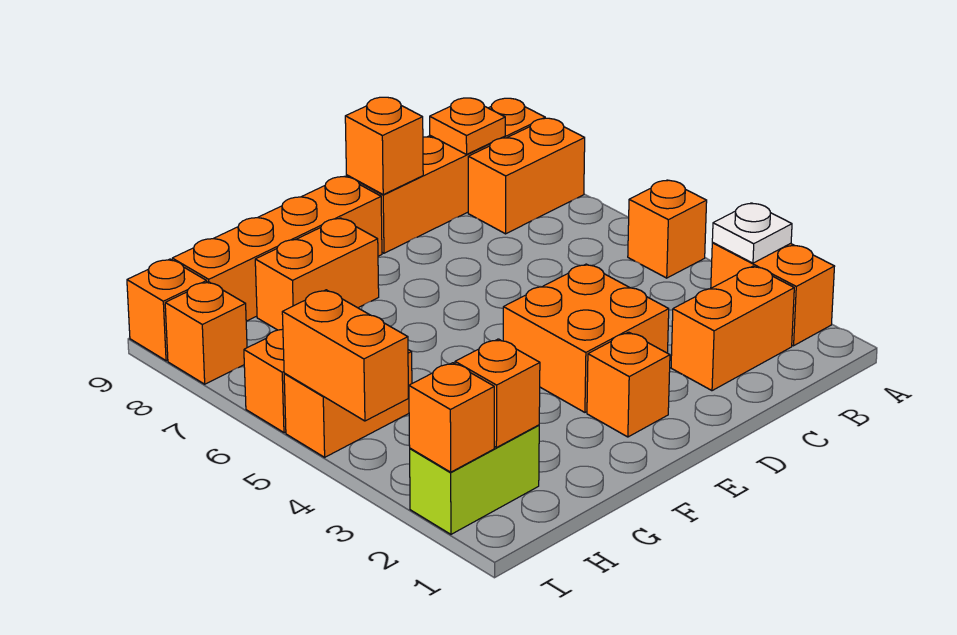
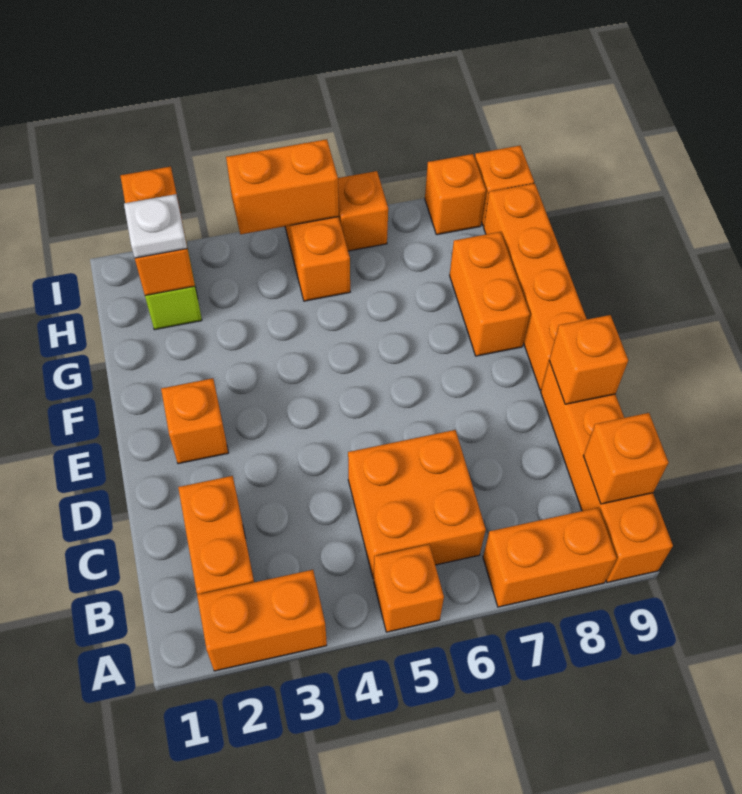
white 1x1 plate [712,203,792,263] -> white 1x1 plate moved to [124,194,187,258]
orange 1x2 brick [468,118,585,234] -> orange 1x2 brick turned to [483,508,617,607]
orange 1x1 plate [430,98,505,154] -> orange 1x1 brick [583,413,669,504]
orange 2x2 brick [503,264,669,412] -> orange 2x2 brick moved to [348,430,486,579]

